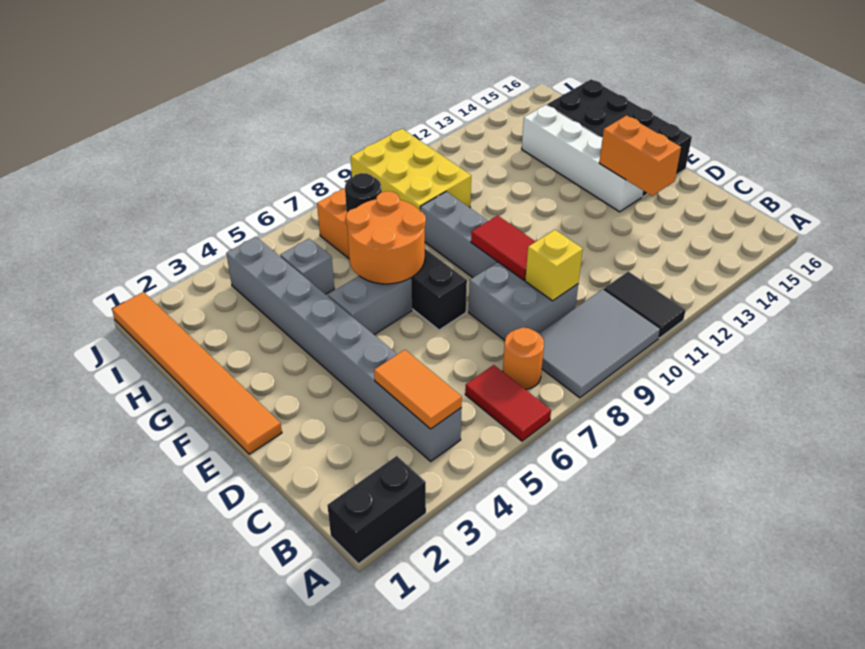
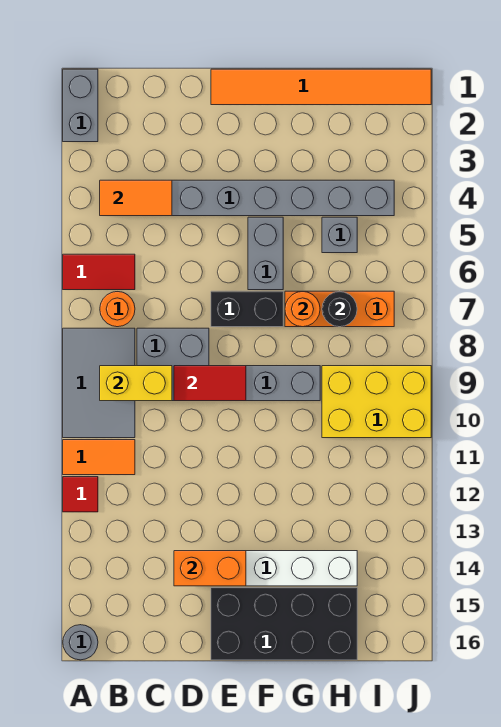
black 1x2 brick [327,456,426,564] -> grey 1x2 brick [63,69,98,142]
black 1x2 tile [604,272,686,338] -> orange 1x2 tile [63,440,135,475]
none -> red 1x1 tile [63,477,98,512]
none -> grey 1x1 round brick [63,625,98,660]
yellow 1x1 brick [525,230,583,301] -> yellow 1x2 brick [100,366,172,401]
orange 2x2 round brick [346,191,426,284] -> orange 1x1 round brick [285,291,320,327]

